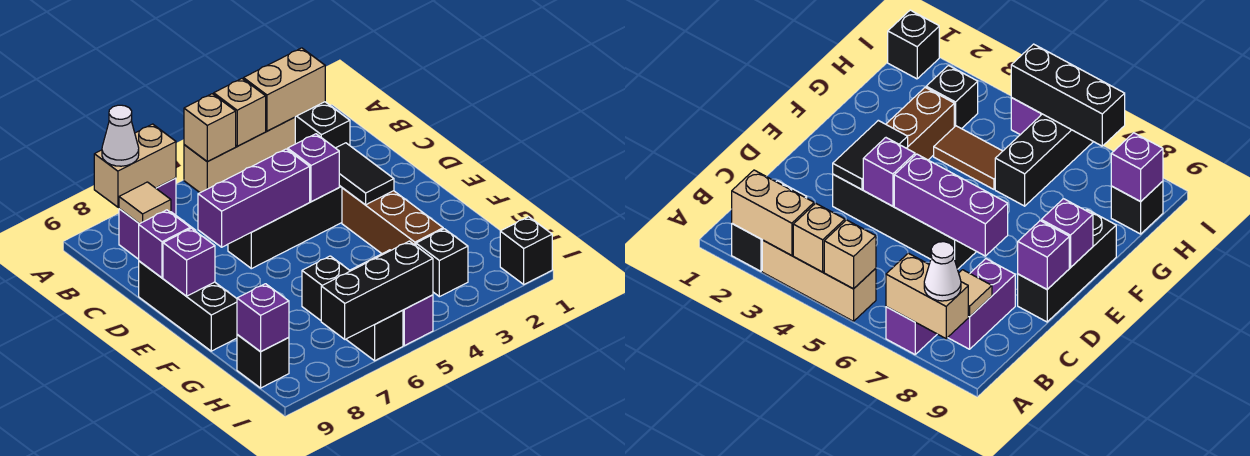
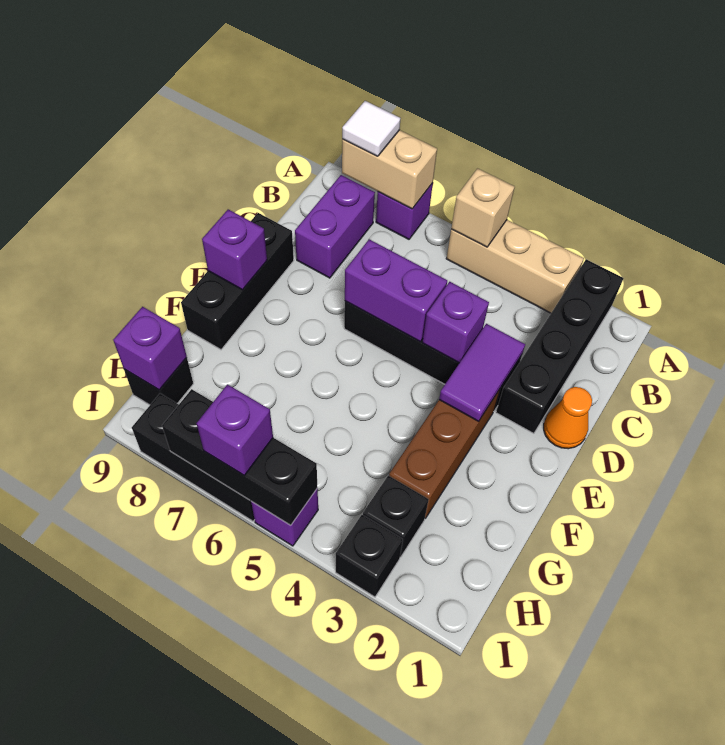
black 1x2 brick [295,102,350,148] -> black 1x4 brick [496,259,624,433]
tan 1x2 brick [244,48,325,131] -> none
tan 1x1 brick [214,79,266,146] -> none
white 1x1 cone [102,105,139,166] -> white 1x1 tile [342,101,401,156]
tan 1x1 tile [119,182,171,224] -> none
none -> orange 1x1 cone [544,387,592,449]
black 1x2 tile [336,143,394,205] -> purple 1x2 tile [439,324,525,422]
purple 1x3 brick [198,149,310,247] -> purple 1x2 brick [345,239,447,342]
purple 1x1 brick [139,210,190,278] -> purple 1x1 brick moved to [197,385,273,475]
brown 1x2 tile [934,126,1002,189] -> none
black 1x3 brick [302,256,403,361] -> black 1x3 brick turned to [132,393,255,521]
black 1x1 brick [500,217,552,284] -> black 1x1 brick moved to [336,515,403,597]

